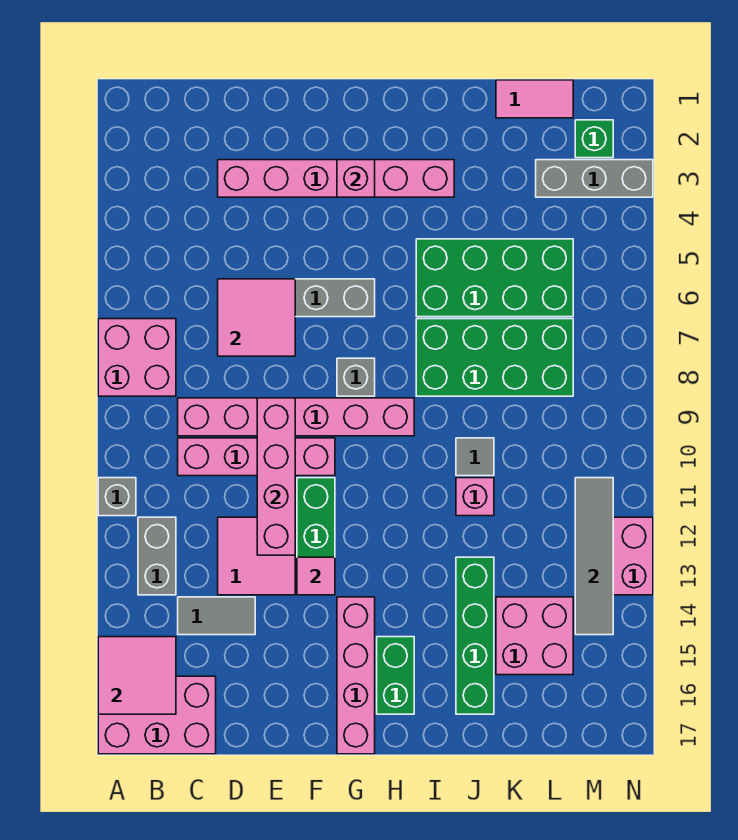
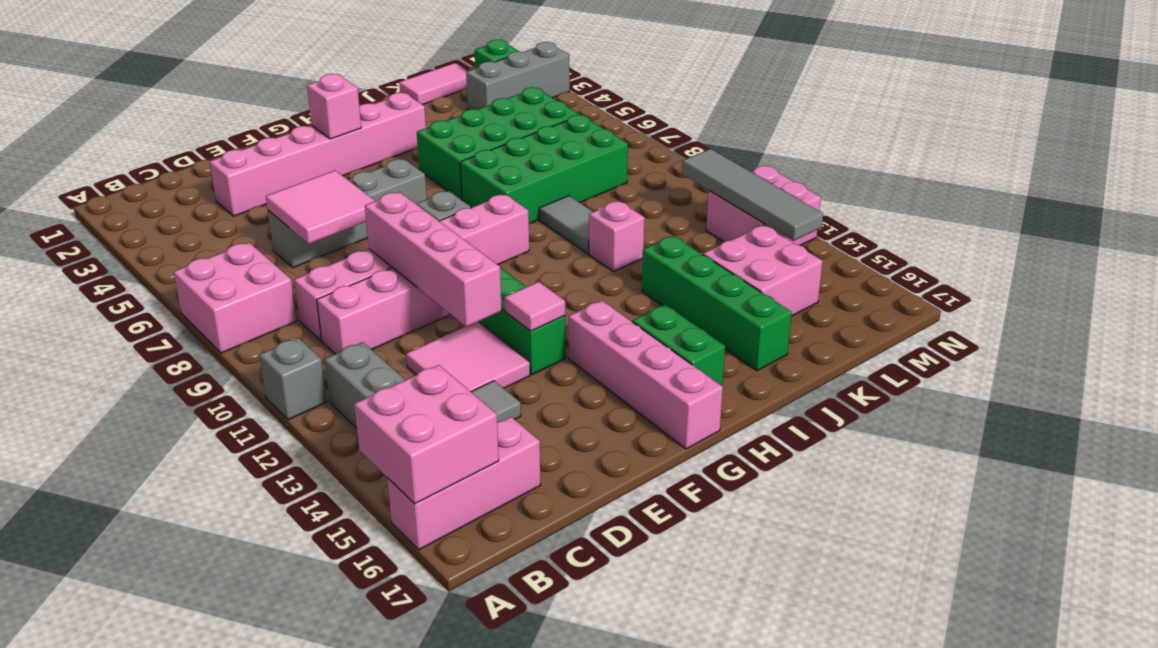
pink 2x2 tile [98,637,176,714] -> pink 2x2 brick [354,365,499,504]
pink 2x3 brick [98,676,216,754] -> pink 1x3 brick [387,417,541,550]
grey 1x1 tile [456,438,494,476] -> grey 1x2 tile [539,196,593,254]

